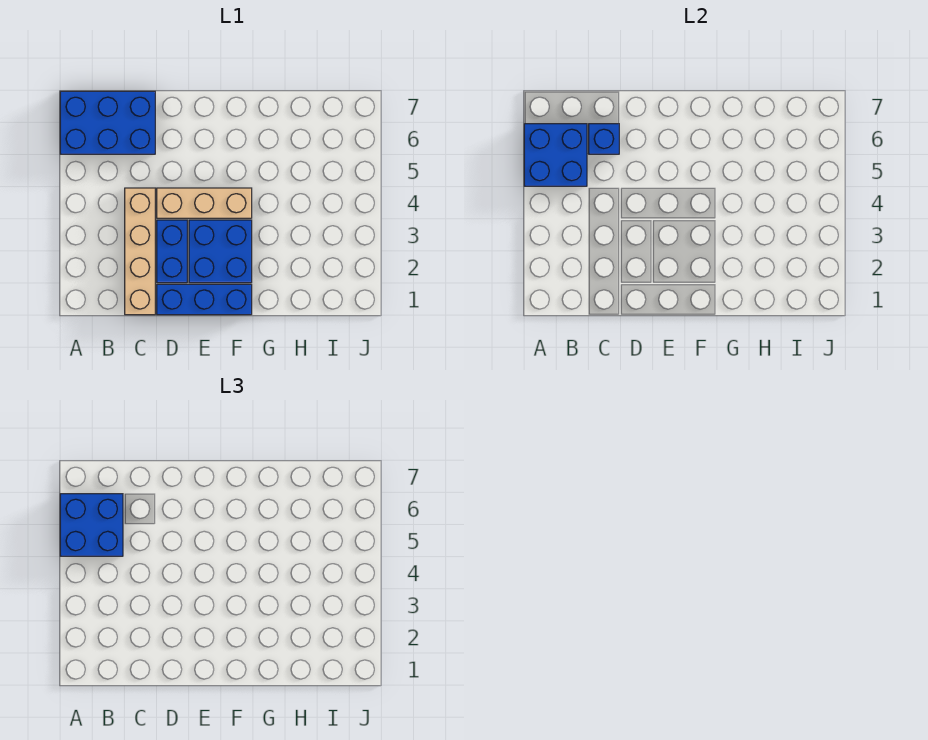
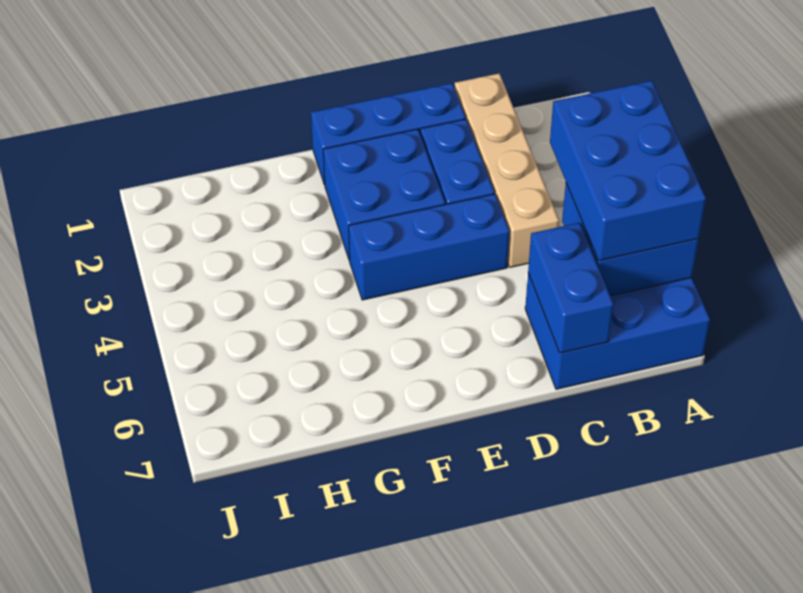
blue 2x2 brick [60,494,123,556] -> blue 2x3 brick [550,81,706,261]
blue 1x1 brick [589,124,619,154] -> blue 1x2 brick [528,223,613,353]
tan 1x3 brick [157,188,252,218] -> blue 1x3 brick [349,194,509,300]

